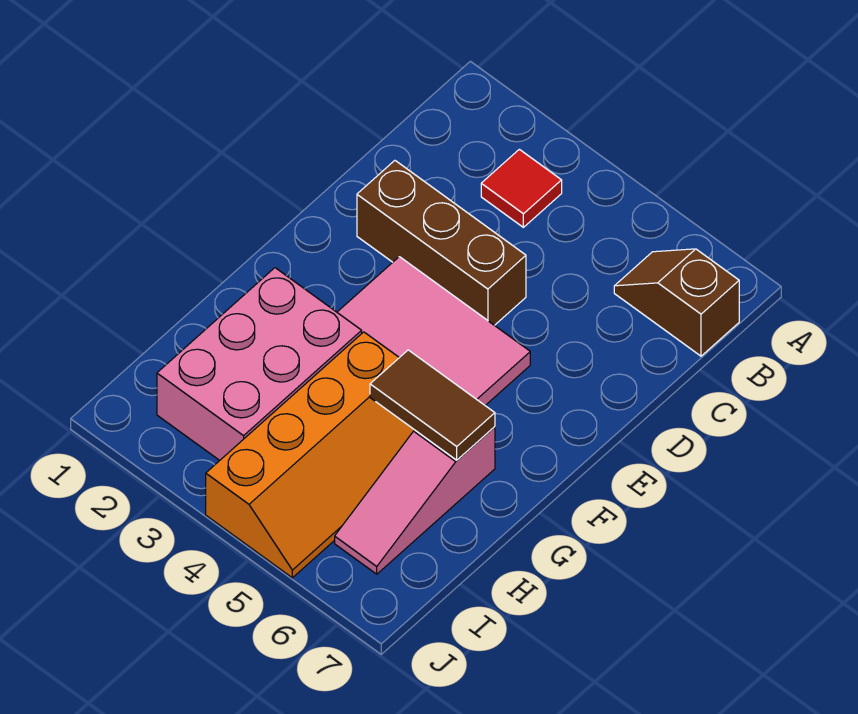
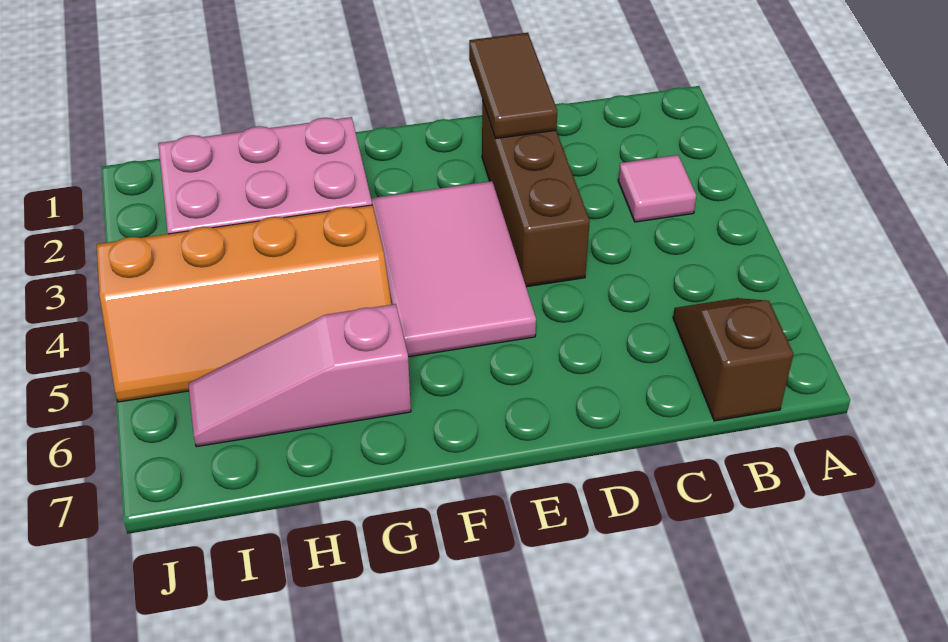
red 1x1 tile [481,149,562,227] -> pink 1x1 tile [618,155,696,222]
brown 1x2 tile [370,350,495,460] -> brown 1x2 tile moved to [469,33,557,139]

